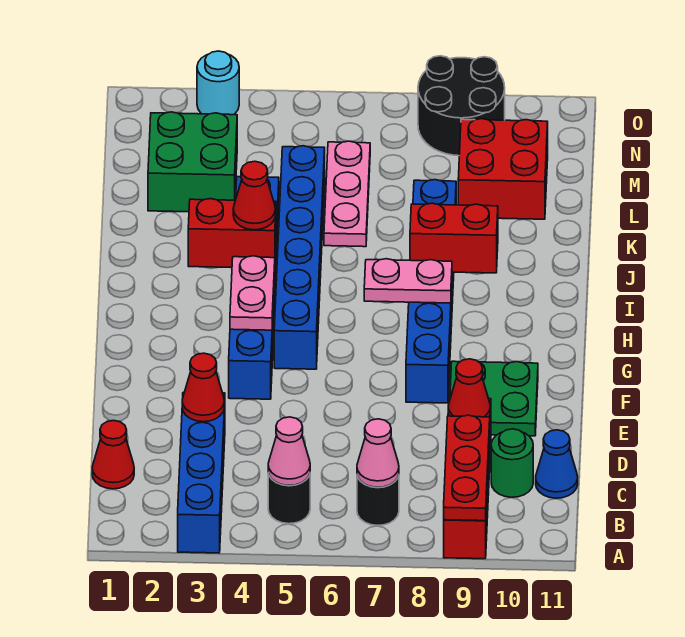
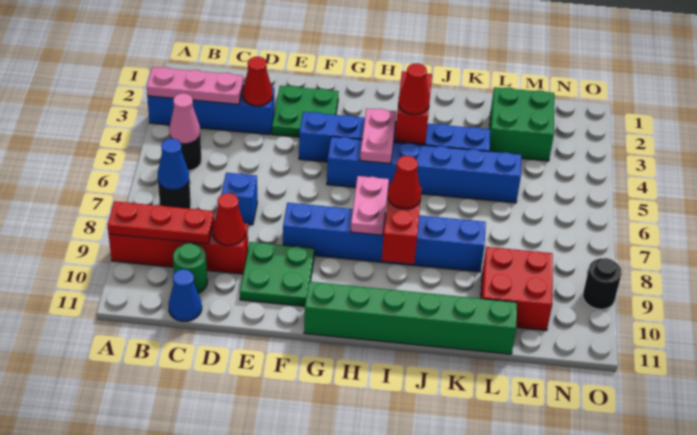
pink 1x1 cone [357,419,399,487] -> blue 1x1 cone [158,139,189,190]
red 1x1 cone [92,420,134,489] -> red 1x1 cone moved to [388,156,421,209]
none -> blue 1x1 brick [221,173,257,225]
none -> green 2x2 plate [272,86,339,137]
pink 1x2 plate [230,256,275,330] -> pink 1x2 plate turned to [360,109,396,164]
none -> green 1x6 brick [304,282,517,354]
pink 1x3 plate [324,141,370,247] -> pink 1x3 plate moved to [147,67,244,104]
black 2x2 round brick [418,56,505,156] -> black 1x1 round brick [583,258,622,309]
cyan 1x1 round brick [197,51,239,115] -> none

